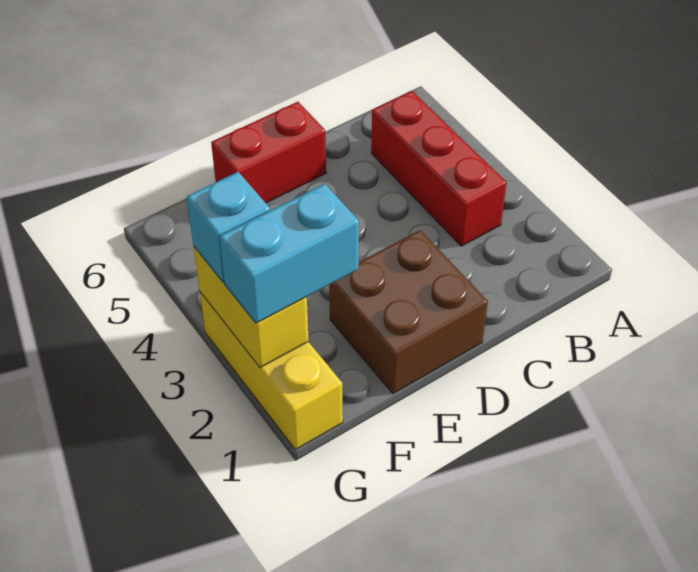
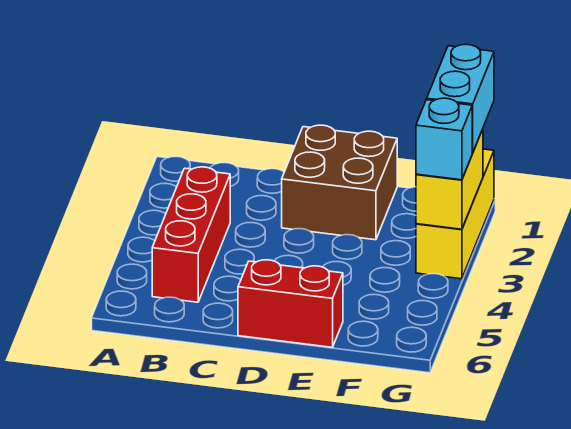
cyan 1x2 brick [219,184,359,323] -> cyan 1x2 brick turned to [427,44,494,153]

